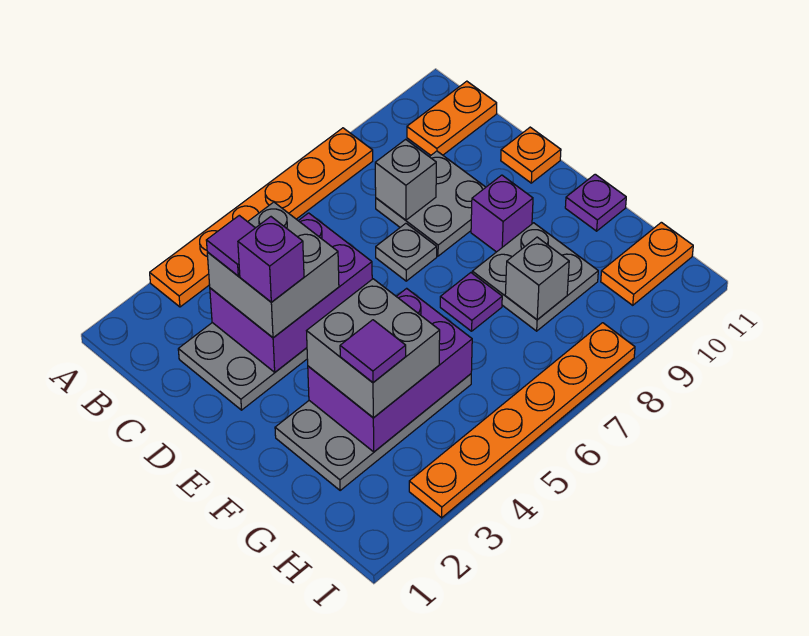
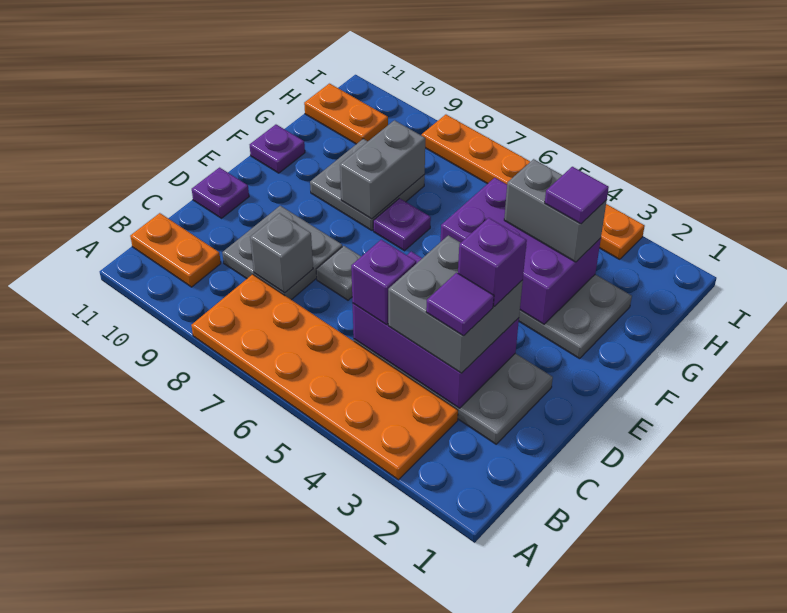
orange 1x6 plate [150,128,373,307] -> orange 2x6 plate [191,274,458,480]
orange 1x1 plate [501,127,561,183] -> purple 1x1 plate [192,168,249,218]
purple 1x1 brick [471,175,533,252] -> purple 1x1 brick moved to [351,240,416,325]
grey 2x2 brick [307,279,440,418] -> grey 1x2 brick [504,159,607,262]
grey 1x1 brick [505,237,569,320] -> grey 1x2 brick [340,120,425,219]

